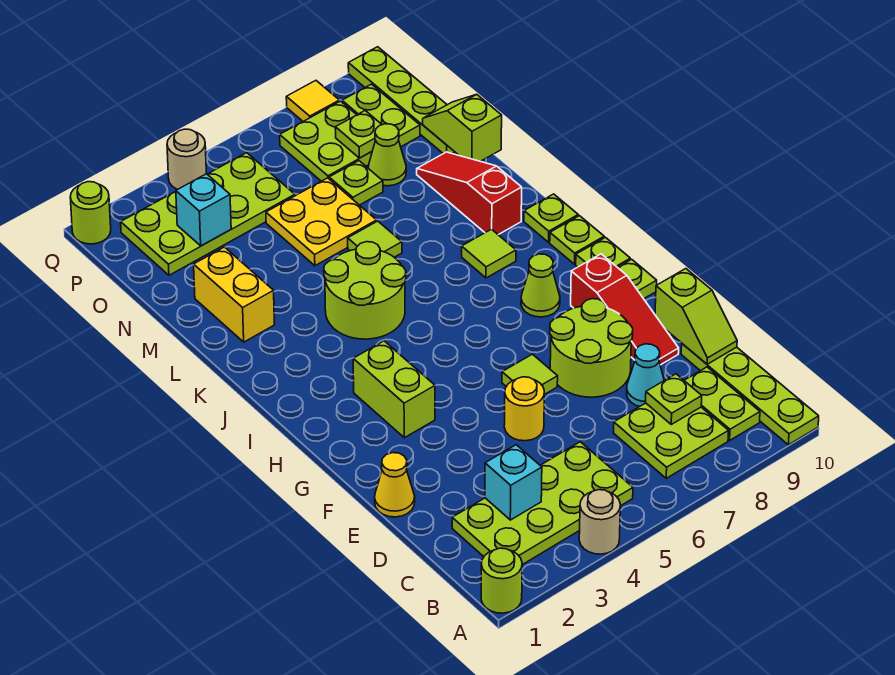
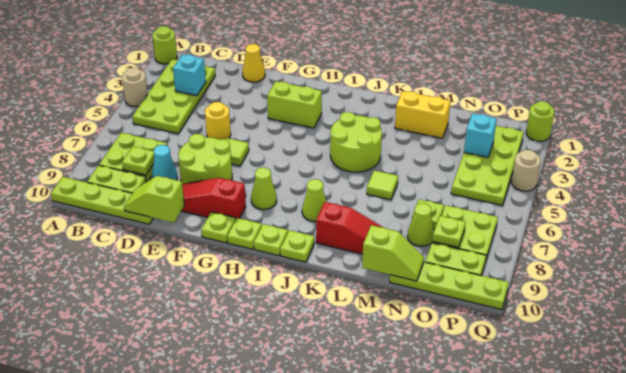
lime 1x1 tile [462,229,516,278] -> lime 1x1 cone [302,179,326,222]
yellow 2x2 plate [266,178,377,266] -> none
yellow 1x1 tile [286,81,339,121] -> none

